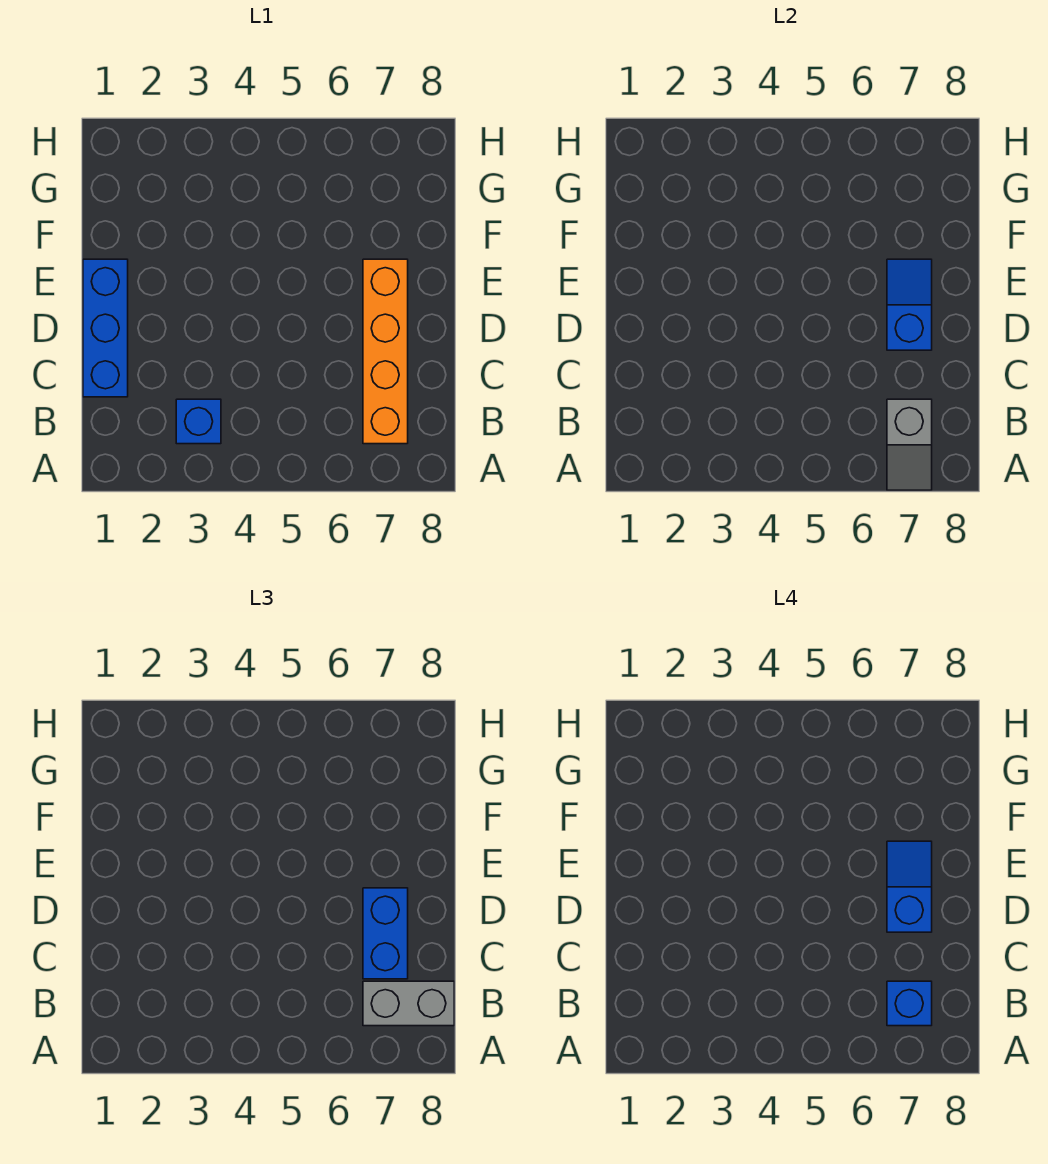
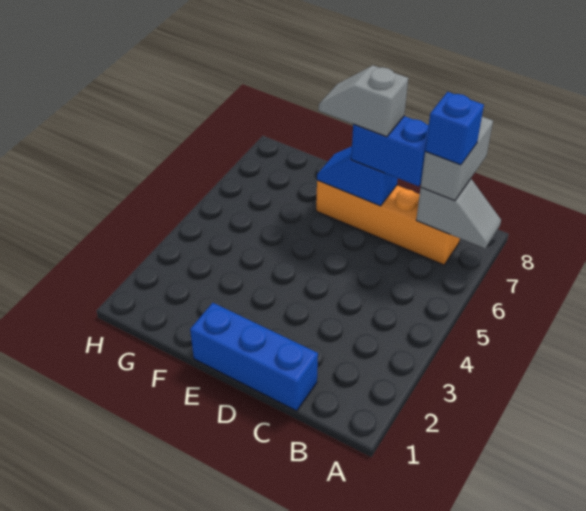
blue 1x1 brick [176,399,221,444] -> none
blue 1x2 slope [887,841,932,932] -> grey 1x2 slope [319,65,408,137]

